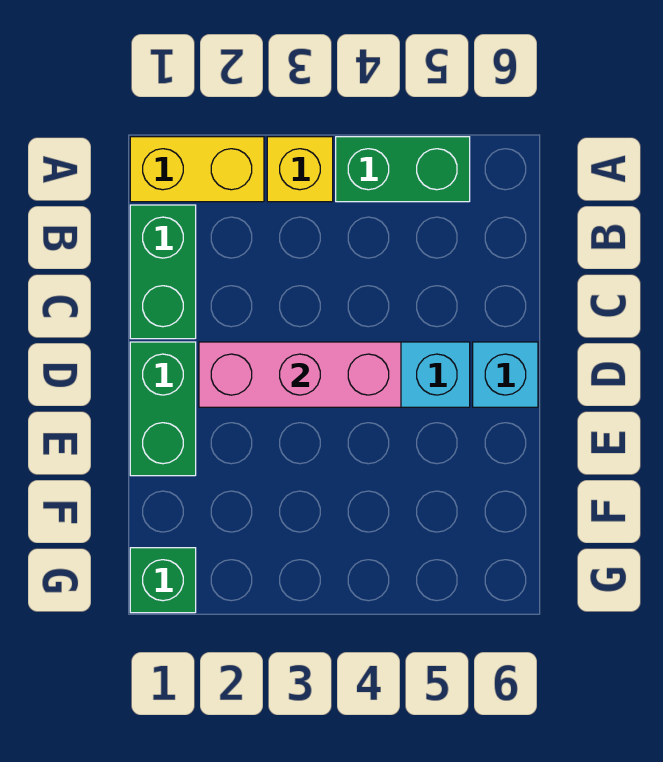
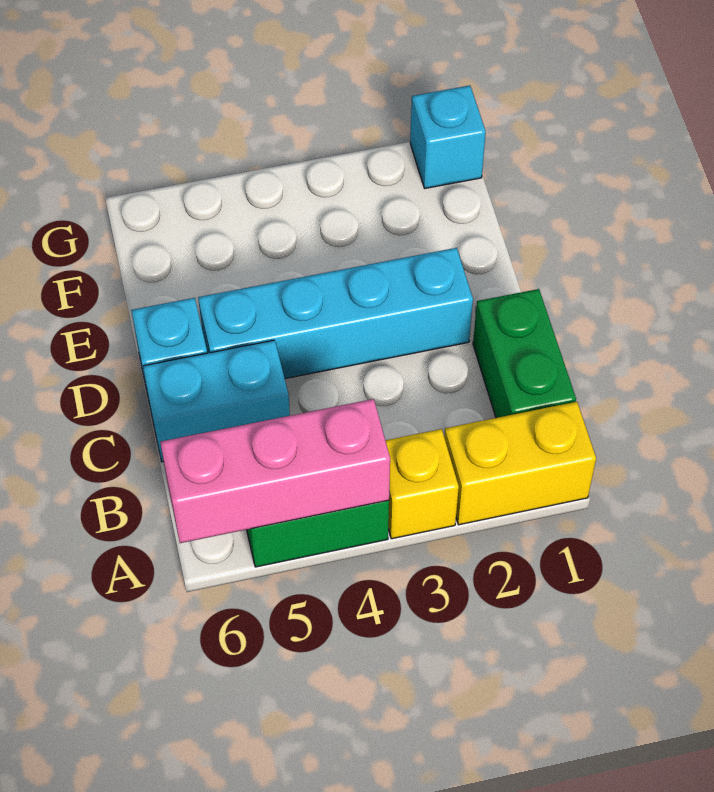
none -> cyan 1x2 brick [143,340,290,462]
green 1x2 brick [130,342,196,476] -> none
pink 1x3 brick [199,342,401,407] -> pink 1x3 brick moved to [160,399,390,543]
green 1x1 brick [130,548,196,613] -> cyan 1x1 brick [410,86,486,188]

